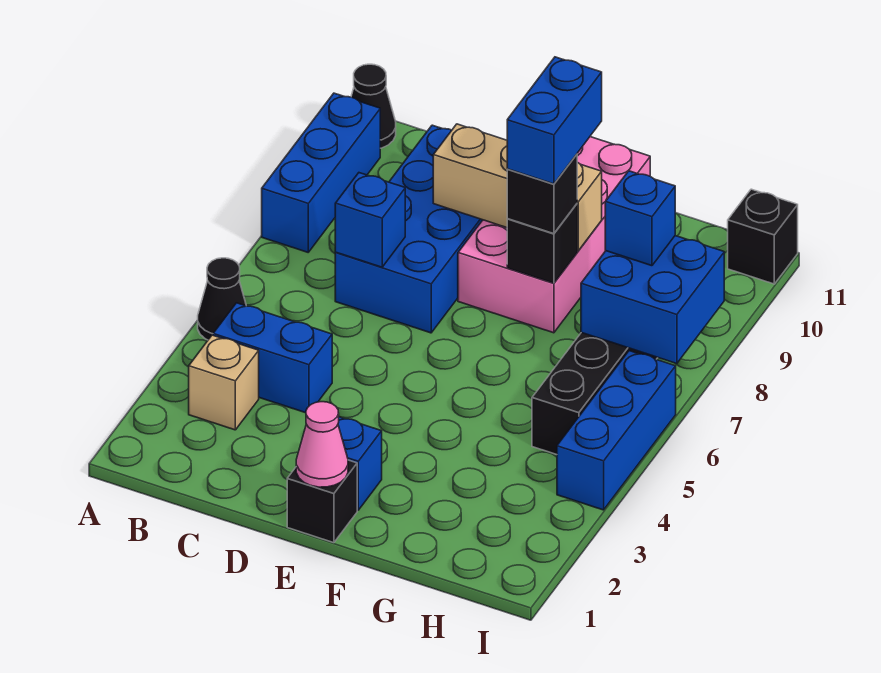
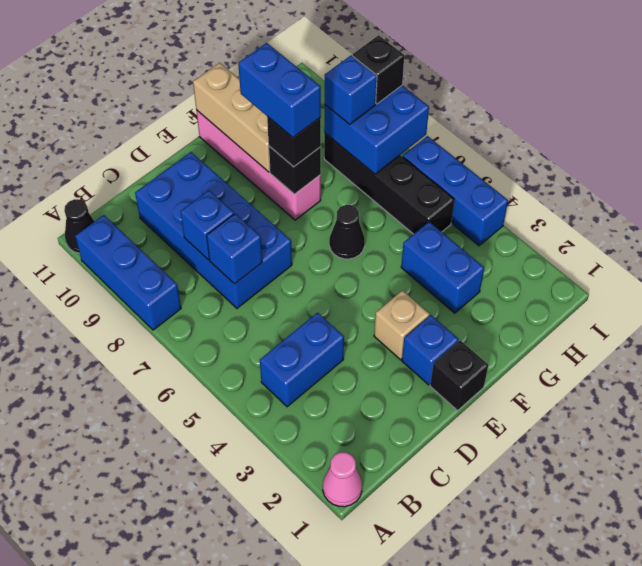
black 1x1 cone [198,258,246,340] -> black 1x1 cone moved to [329,205,365,259]
tan 1x1 brick [189,335,259,430] -> tan 1x1 brick moved to [374,290,430,360]
none -> blue 1x1 brick [180,190,234,260]
tan 1x3 brick [433,124,602,251] -> tan 1x3 brick turned to [193,63,270,172]
pink 1x1 cone [296,402,348,487] -> pink 1x1 cone moved to [323,452,362,507]
pink 2x4 brick [458,137,650,333] -> pink 1x4 brick [196,110,321,220]
none -> blue 1x2 brick [401,222,484,313]
black 1x1 brick [728,189,798,284] -> black 1x1 brick moved to [353,35,404,104]

